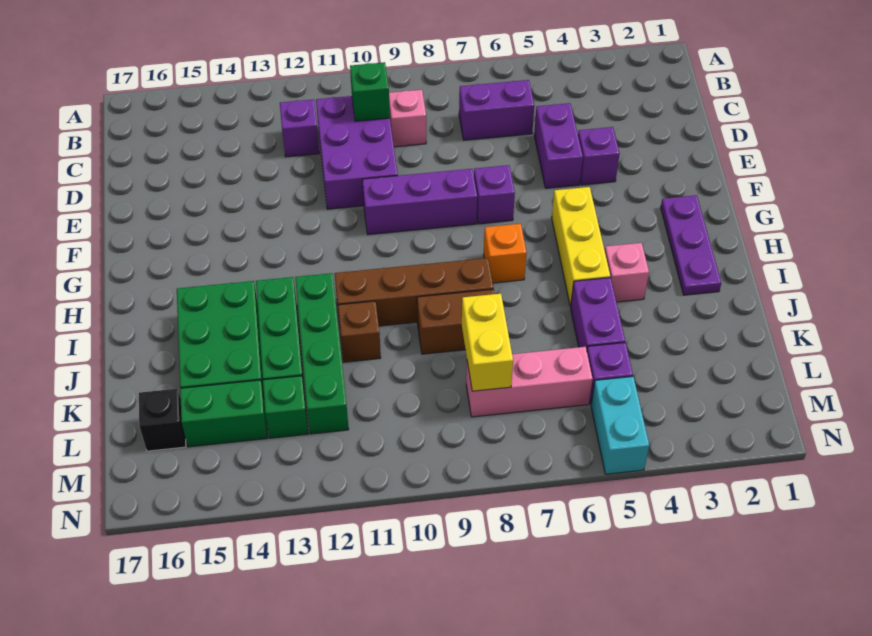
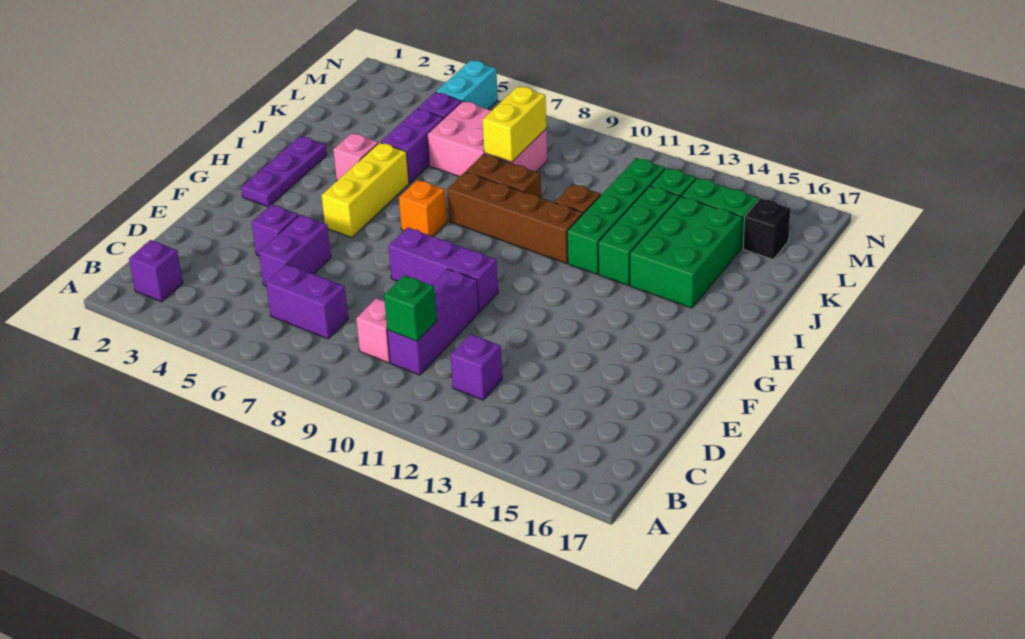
purple 2x3 brick [316,96,398,209] -> purple 1x3 brick [387,269,479,375]
purple 1x1 brick [474,165,515,224] -> purple 1x1 brick moved to [129,240,183,302]
pink 1x3 brick [466,347,593,417] -> pink 2x3 brick [427,101,547,177]

